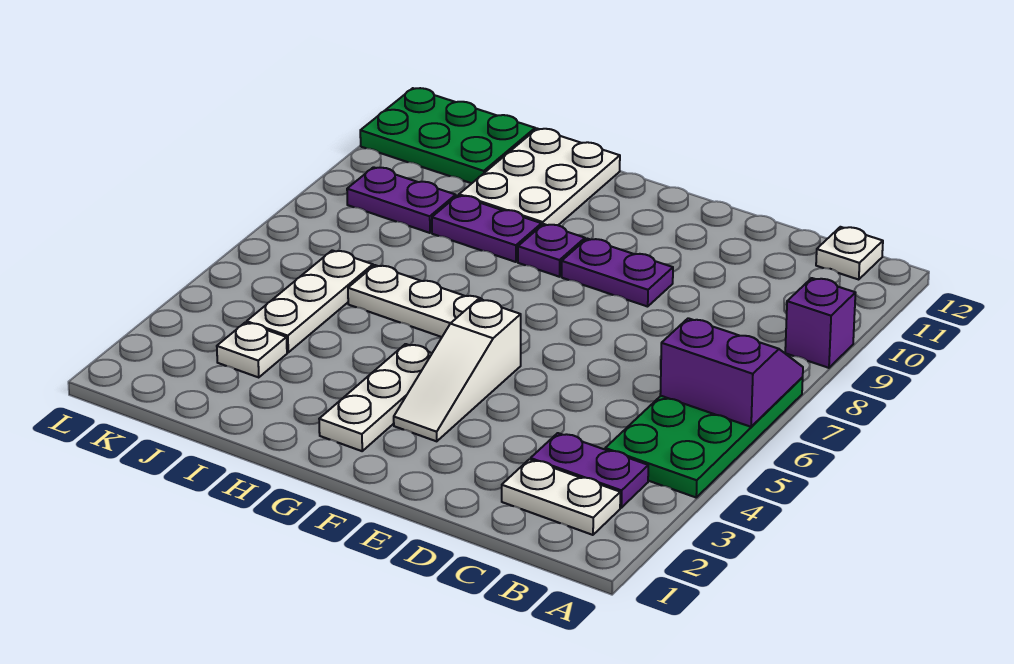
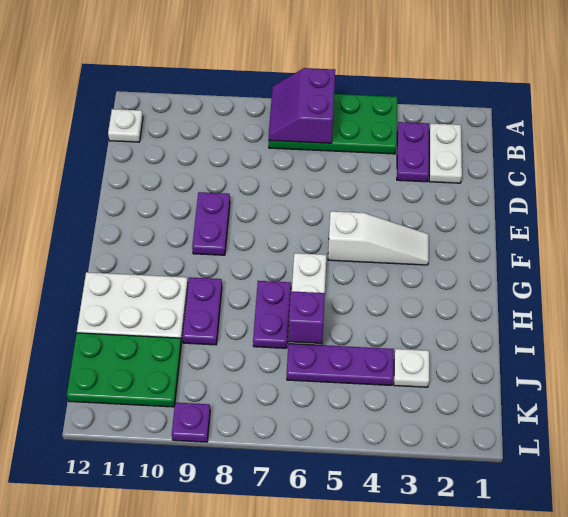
purple 1x1 brick [785,278,855,368] -> purple 1x1 brick moved to [289,291,325,344]
white 1x3 plate [319,344,432,451] -> none
purple 1x1 plate [518,224,585,277] -> purple 1x1 plate moved to [172,403,210,442]
white 1x3 plate [247,250,373,352] -> purple 1x3 plate [287,344,393,385]
purple 1x2 plate [347,167,456,233] -> purple 1x2 plate moved to [253,281,291,348]
green 2x3 plate [360,88,535,183] -> green 2x3 plate turned to [67,333,181,407]

